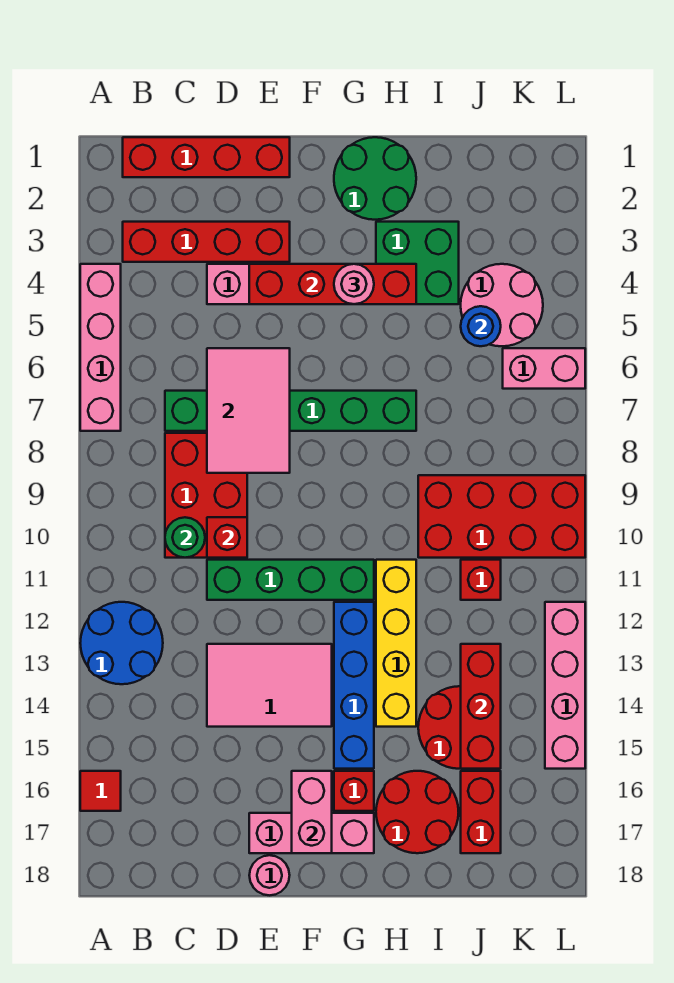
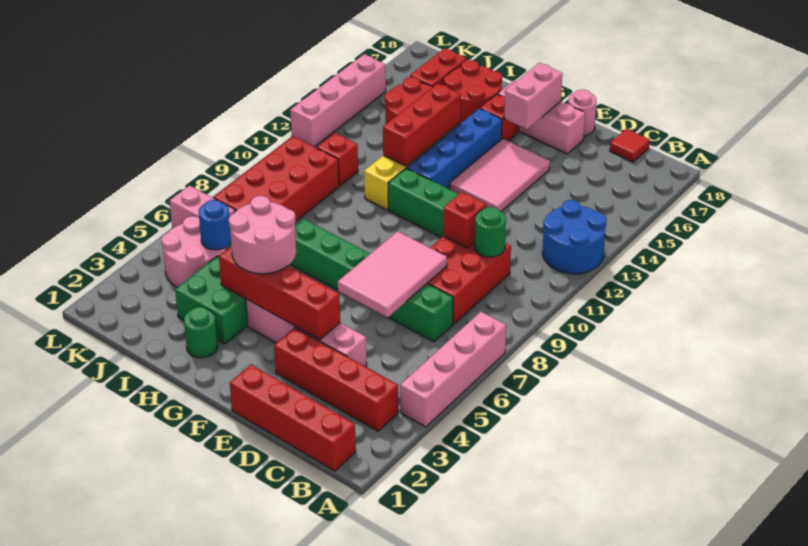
red 1x1 tile [80,771,121,811] -> red 1x1 tile moved to [610,129,650,162]
pink 2x3 tile [207,644,332,727] -> pink 2x3 tile turned to [450,138,550,211]
green 2x2 round brick [334,137,416,220] -> green 1x1 round brick [184,307,218,358]
pink 1x1 round brick [334,264,374,304] -> pink 2x2 round brick [229,196,296,274]
red 2x4 brick [418,475,585,558] -> red 2x4 brick turned to [214,136,339,221]
red 1x3 brick [461,644,501,769] -> red 1x3 brick moved to [383,83,461,166]

